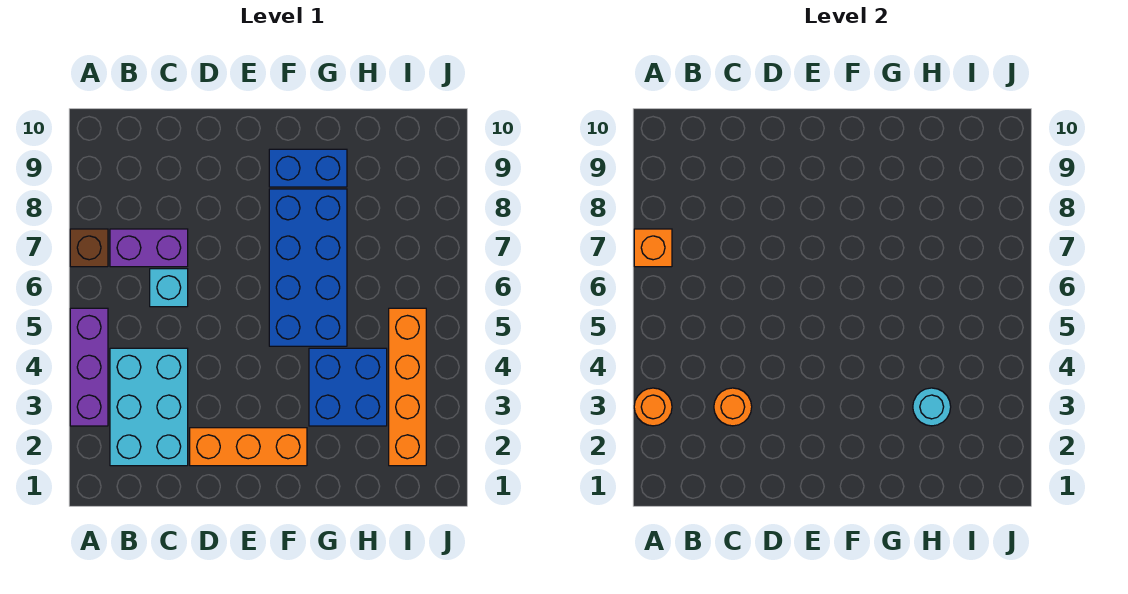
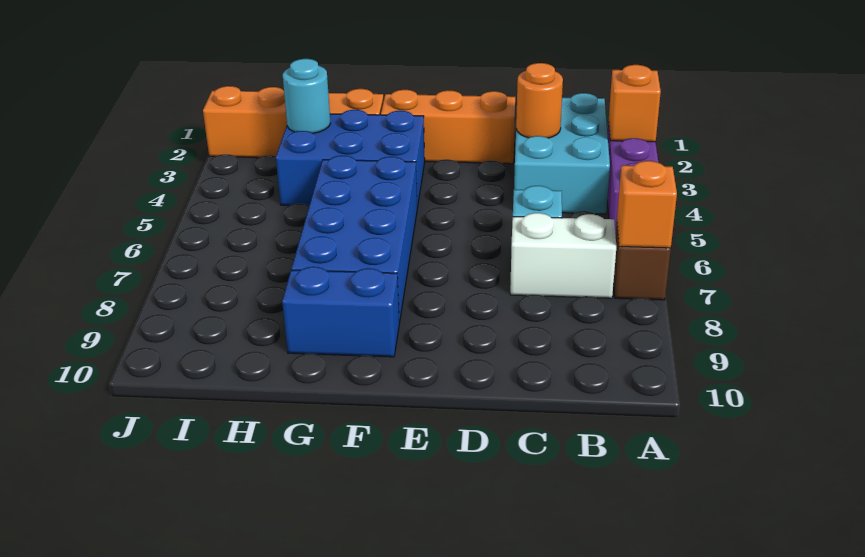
orange 1x1 round brick [634,388,672,426] -> orange 1x1 brick [609,65,661,142]
purple 1x2 brick [110,229,188,267] -> white 1x2 brick [510,213,616,298]
blue 2x2 brick [309,348,387,426] -> blue 2x3 brick [276,110,425,208]
orange 1x4 brick [389,308,426,466] -> orange 1x4 brick turned to [203,86,384,158]

